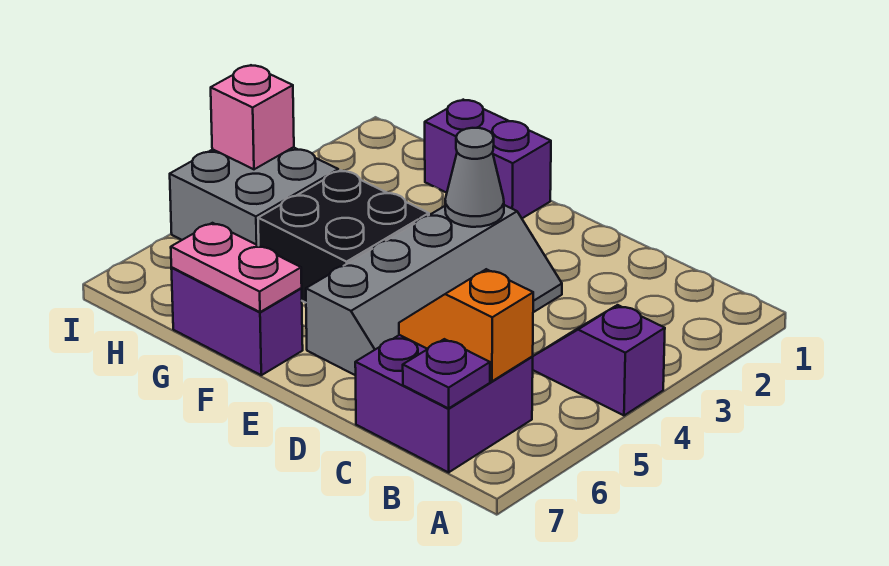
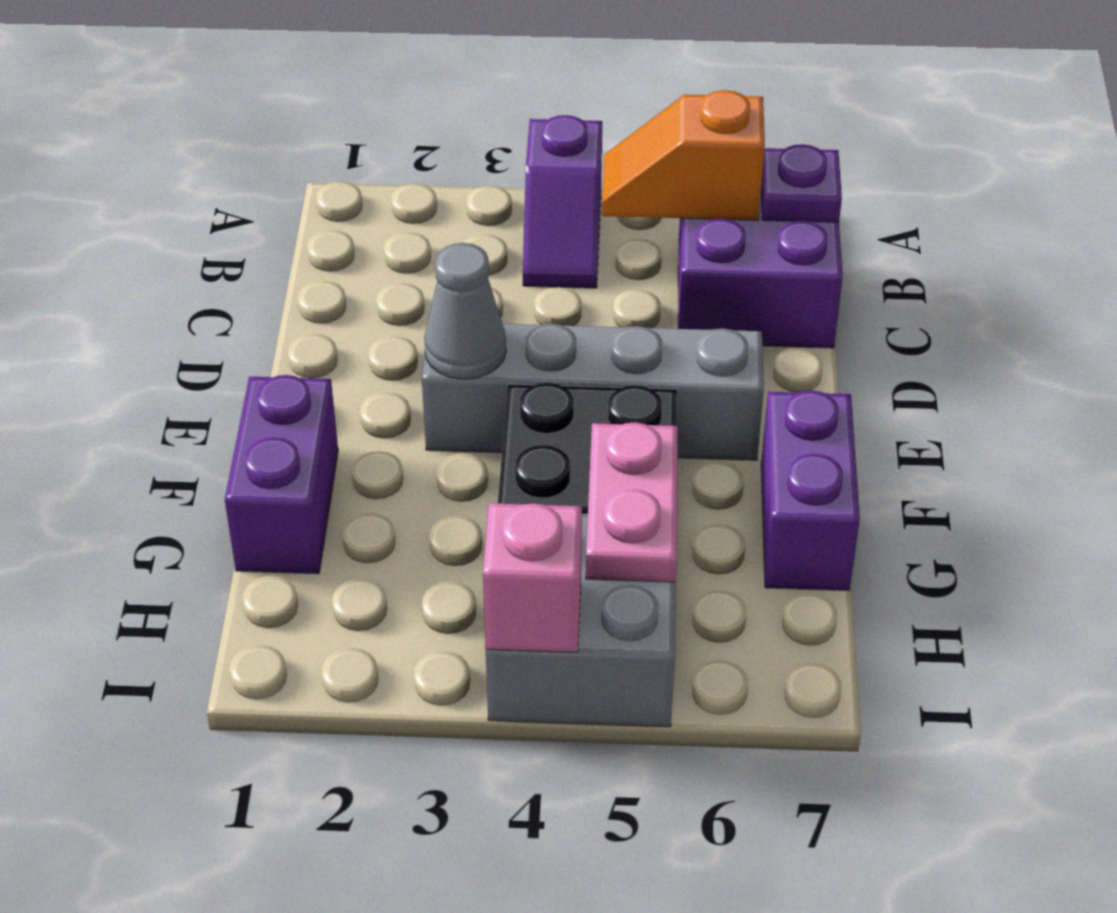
orange 1x2 slope [399,269,533,381] -> orange 1x2 slope turned to [602,90,765,220]
pink 1x2 plate [171,223,302,312] -> pink 1x2 plate moved to [586,422,678,582]

